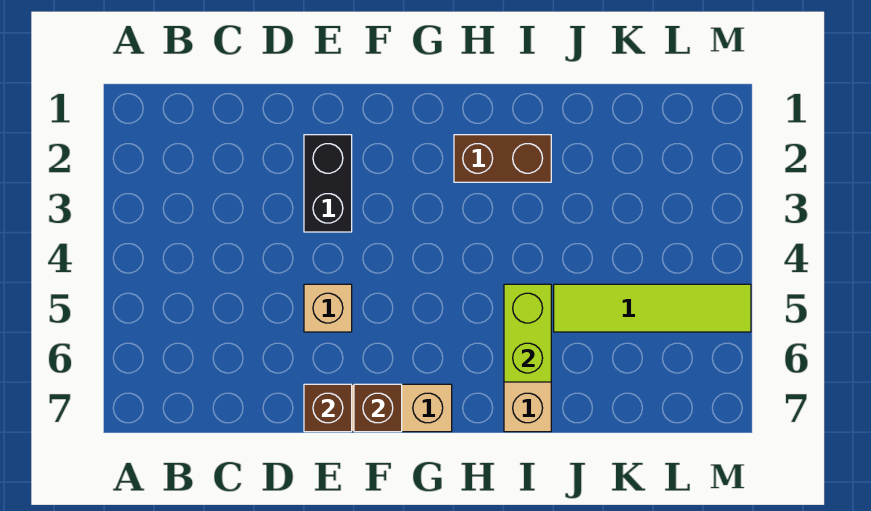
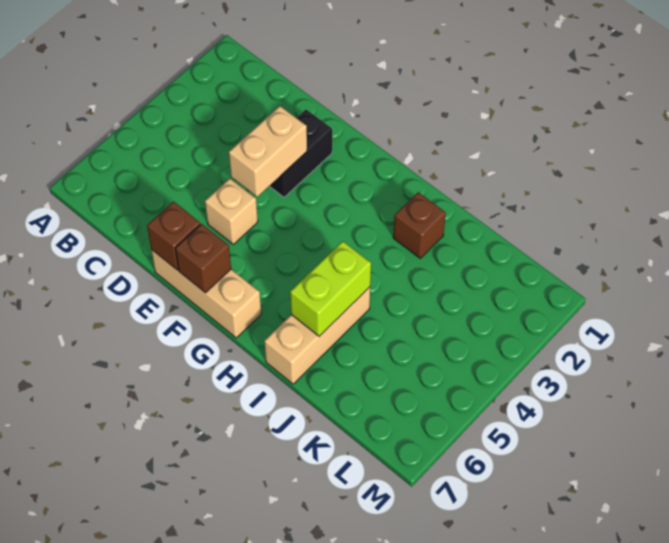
none -> tan 1x2 brick [229,106,307,197]
brown 1x2 brick [454,135,551,182] -> brown 1x1 brick [393,192,446,258]
lime 1x4 tile [554,284,751,332] -> none

